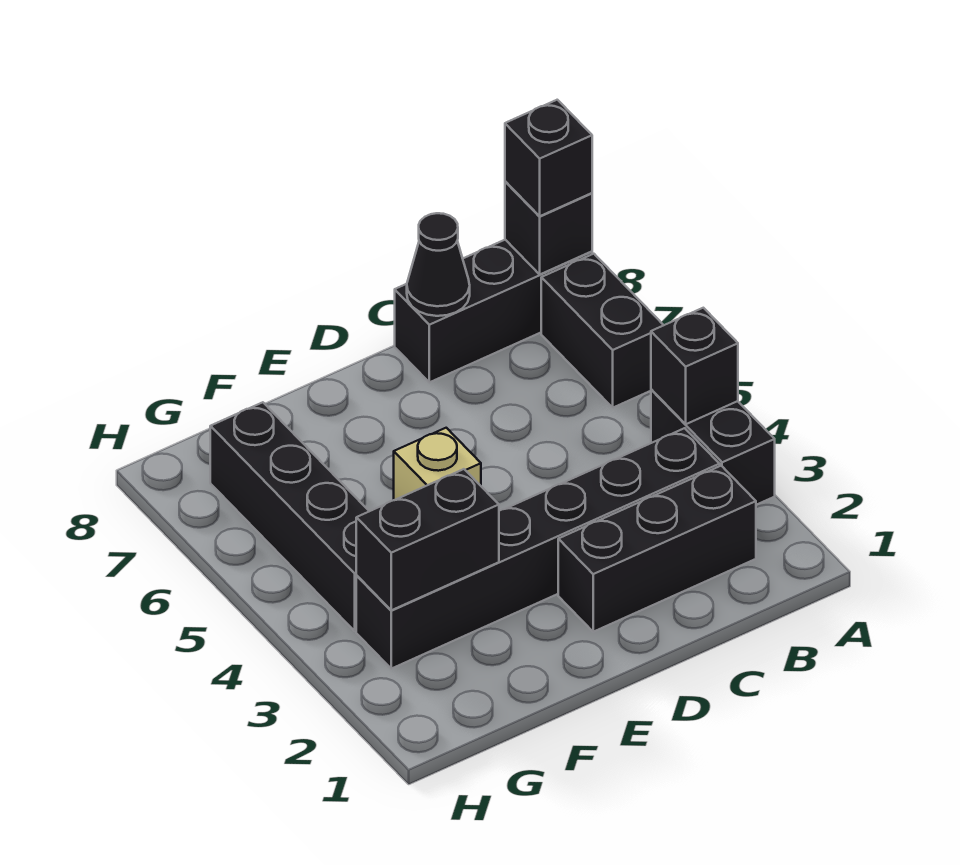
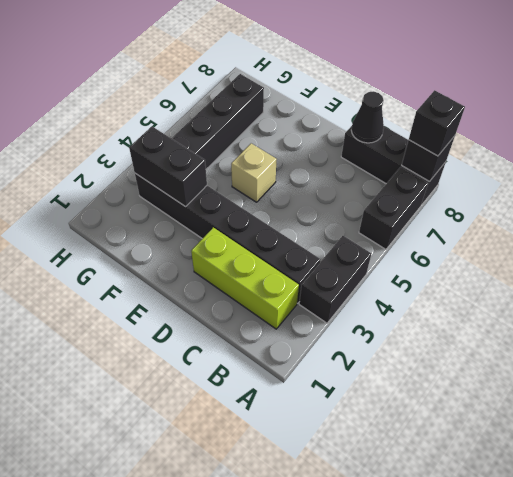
black 1x1 brick [651,308,738,424] -> none
black 1x3 brick [558,466,756,632] -> lime 1x3 brick [191,227,299,329]

